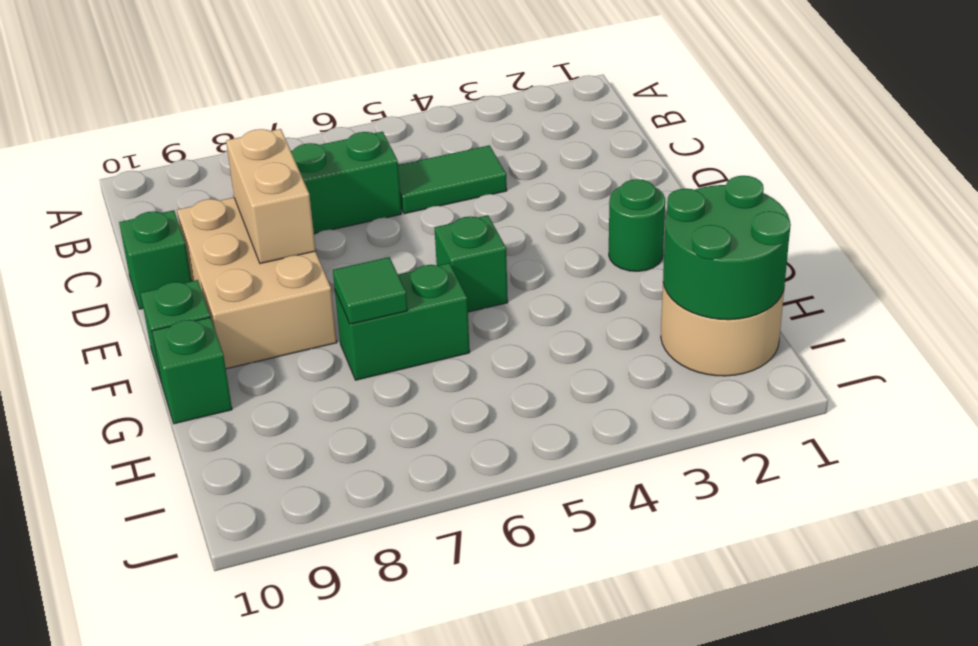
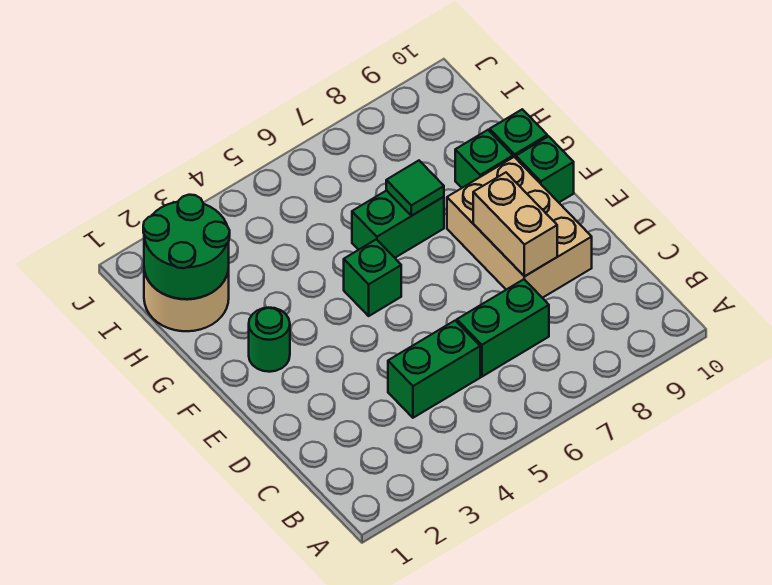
green 1x2 tile [398,145,507,214] -> green 1x2 brick [388,321,480,418]
green 1x1 brick [119,210,192,309] -> green 1x1 brick moved to [455,130,513,188]

